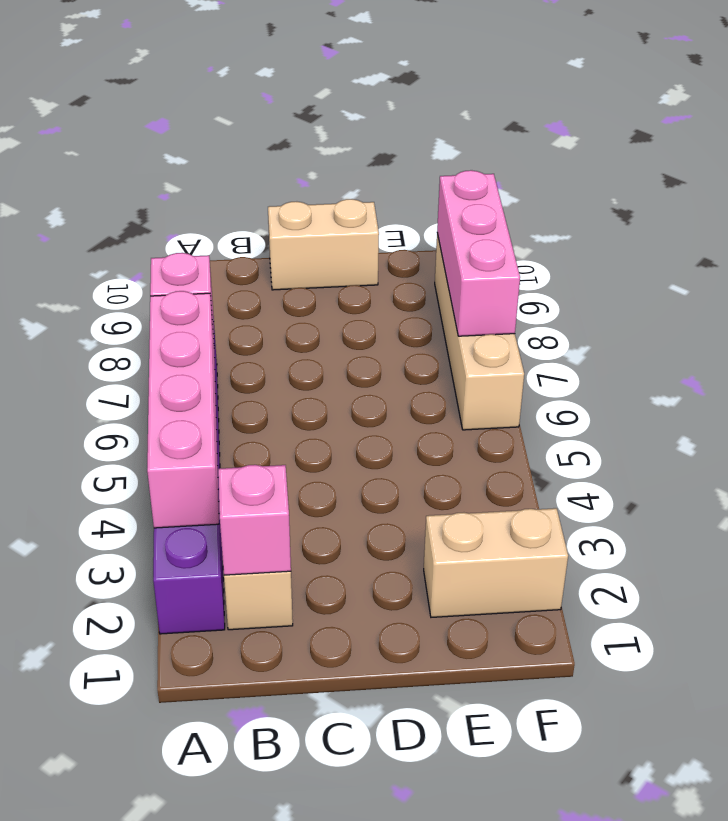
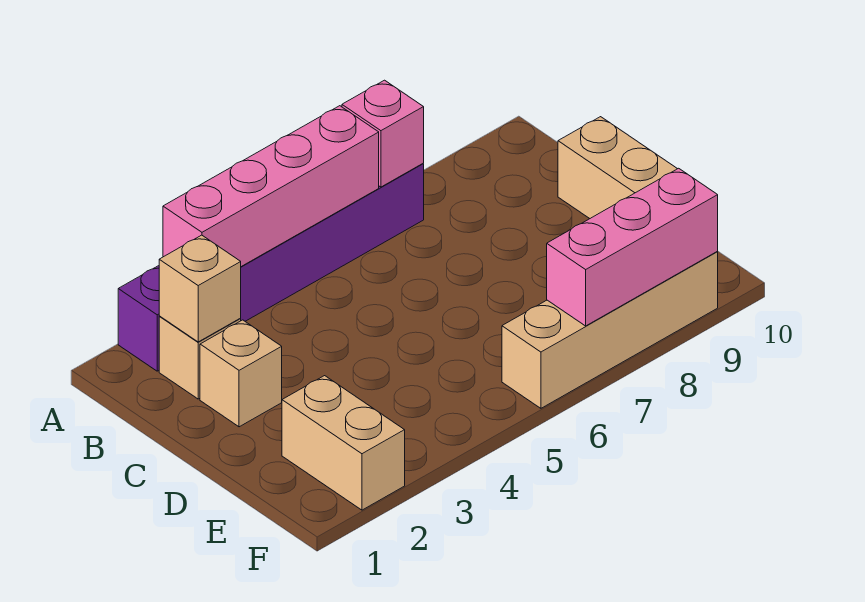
pink 1x1 brick [218,465,291,575] -> tan 1x1 brick [159,235,241,342]
none -> tan 1x1 brick [200,320,282,427]

